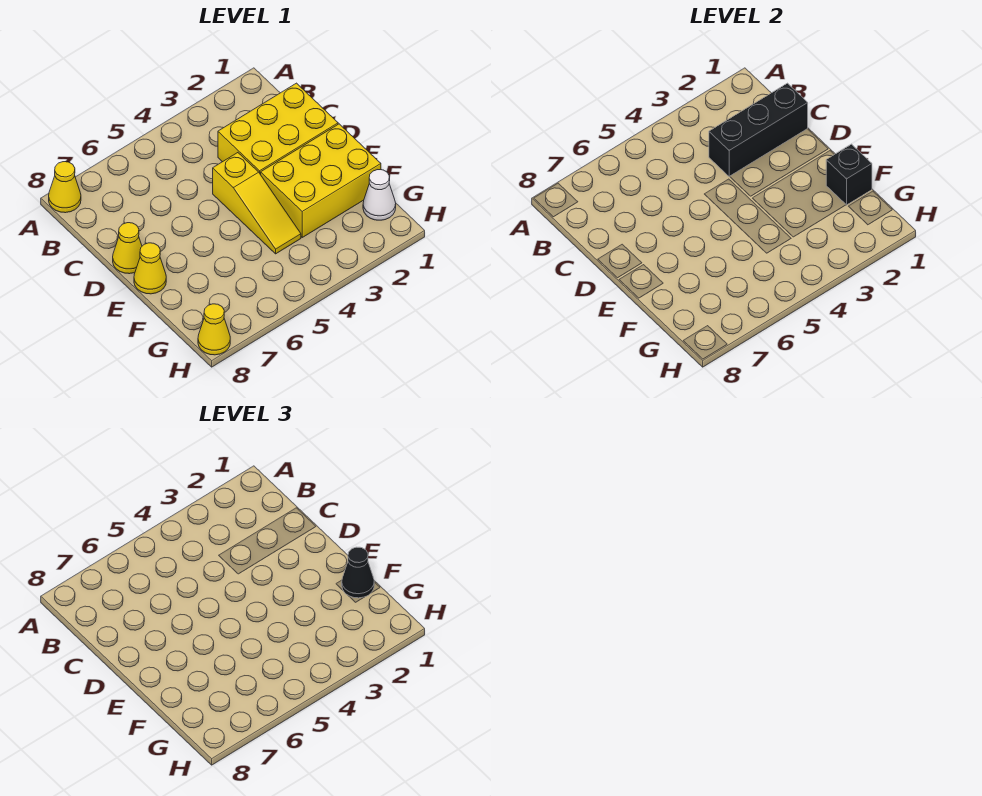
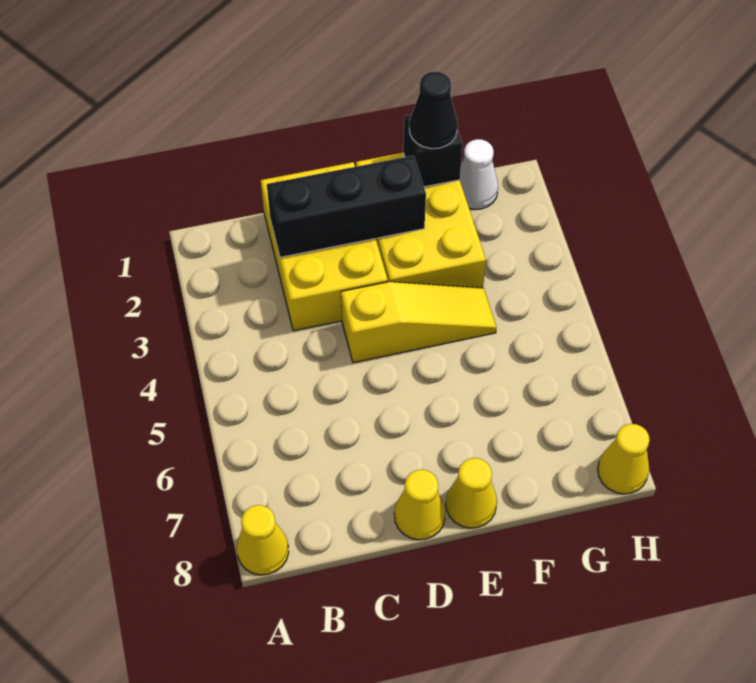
black 1x3 brick [709,83,808,177] -> black 1x3 brick turned to [267,156,426,257]

